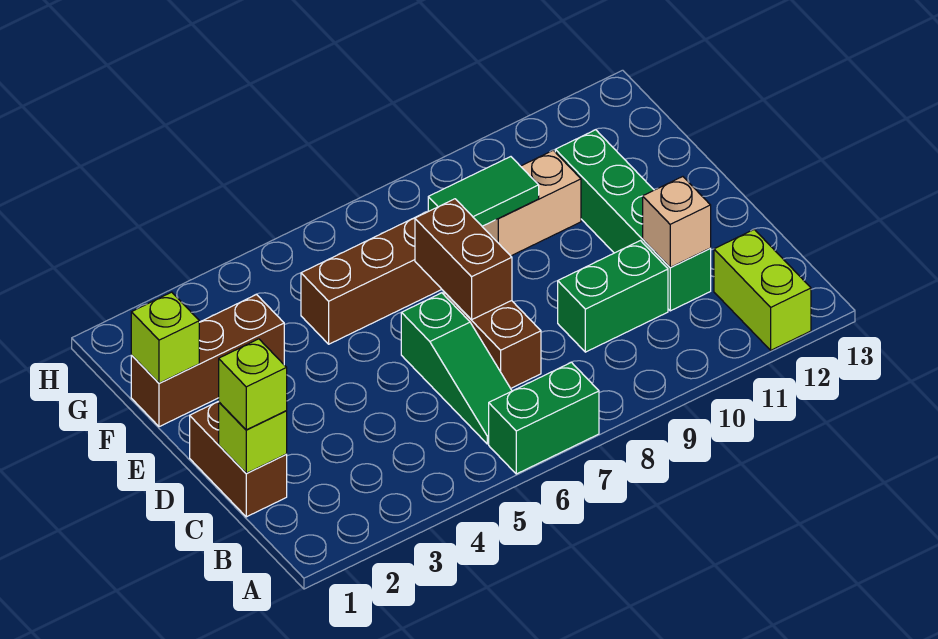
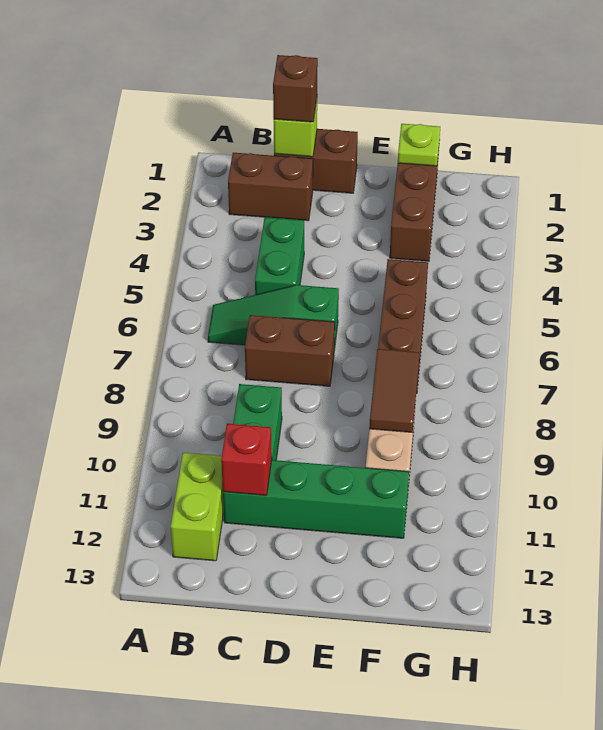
green 1x2 brick [489,362,599,474] -> green 1x2 brick moved to [255,217,304,295]
lime 1x2 brick [714,229,811,350] -> lime 1x2 brick turned to [171,453,224,561]
lime 1x1 brick [219,339,287,430] -> brown 1x1 brick [273,55,318,122]
tan 1x1 brick [643,177,711,267] -> red 1x1 brick [221,424,272,495]
brown 1x2 brick [415,199,512,320] -> brown 1x2 brick moved to [228,153,313,221]
lime 1x1 brick [131,292,199,383] -> lime 1x1 plate [398,124,440,166]
green 1x2 tile [428,157,539,226] -> brown 1x2 tile [369,349,420,433]

